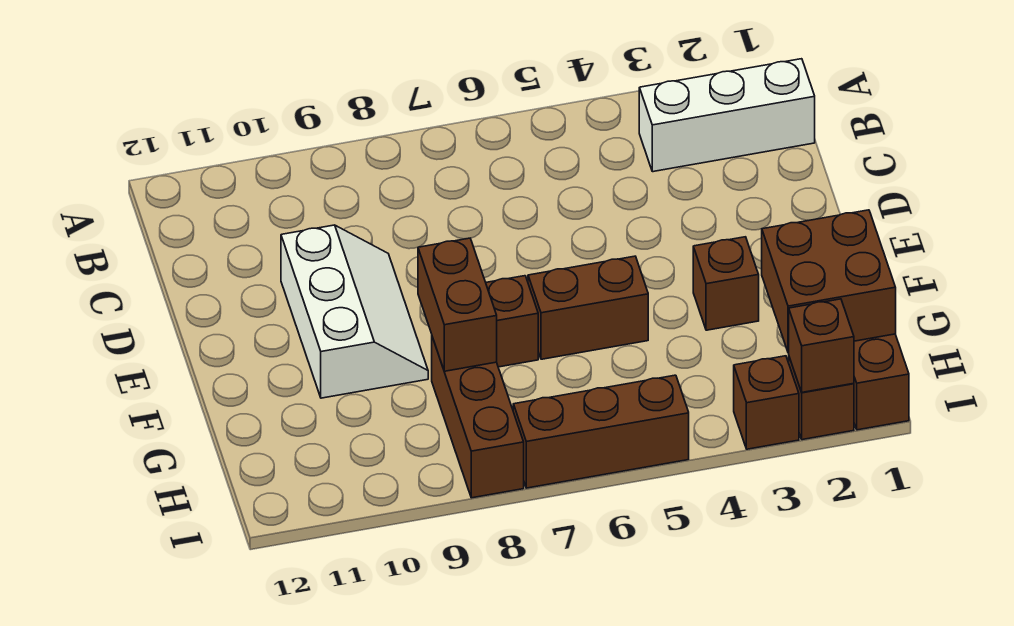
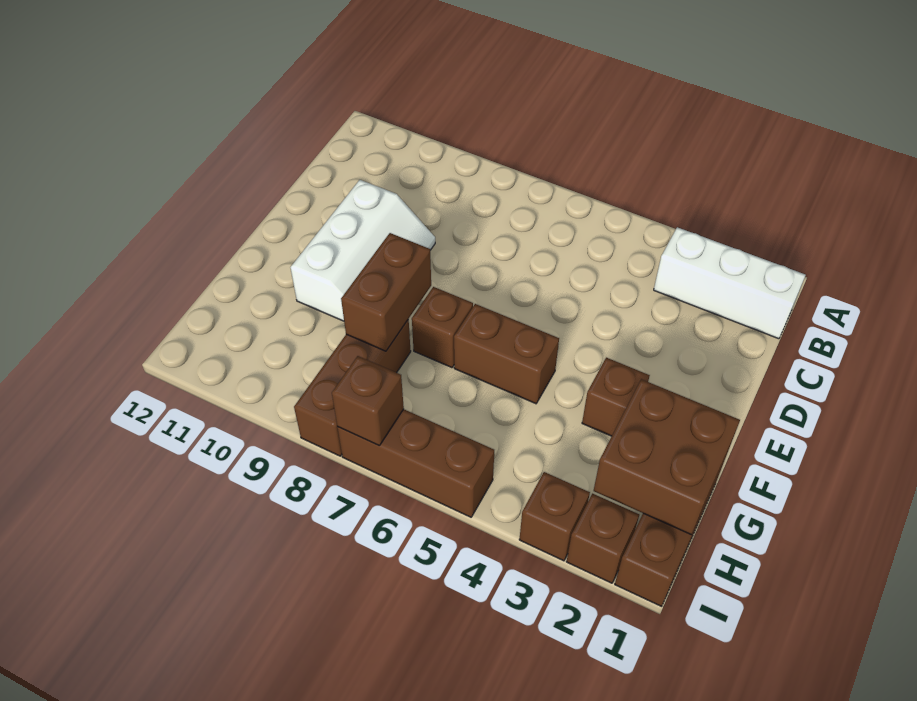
brown 1x1 brick [789,299,854,392] -> brown 1x1 brick moved to [332,356,404,446]

